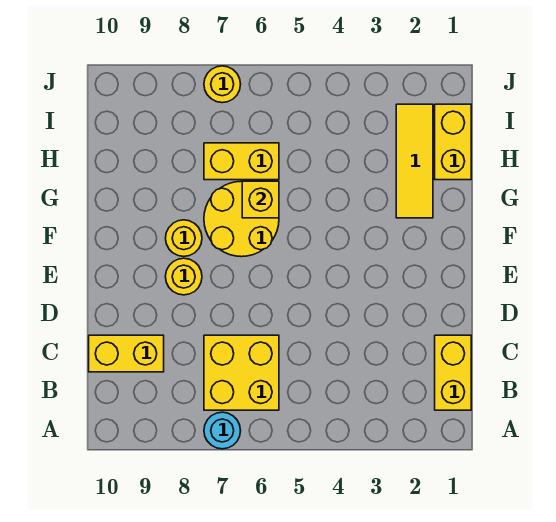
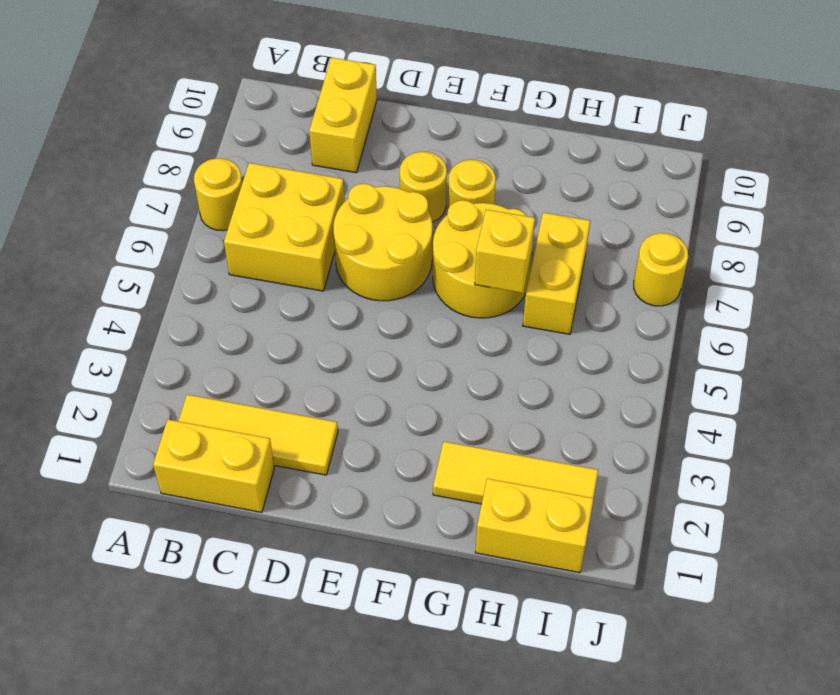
cyan 1x1 round brick [204,412,241,449] -> yellow 1x1 round brick [194,158,242,231]
none -> yellow 1x3 tile [178,395,338,475]
none -> yellow 2x2 round brick [333,184,433,301]

